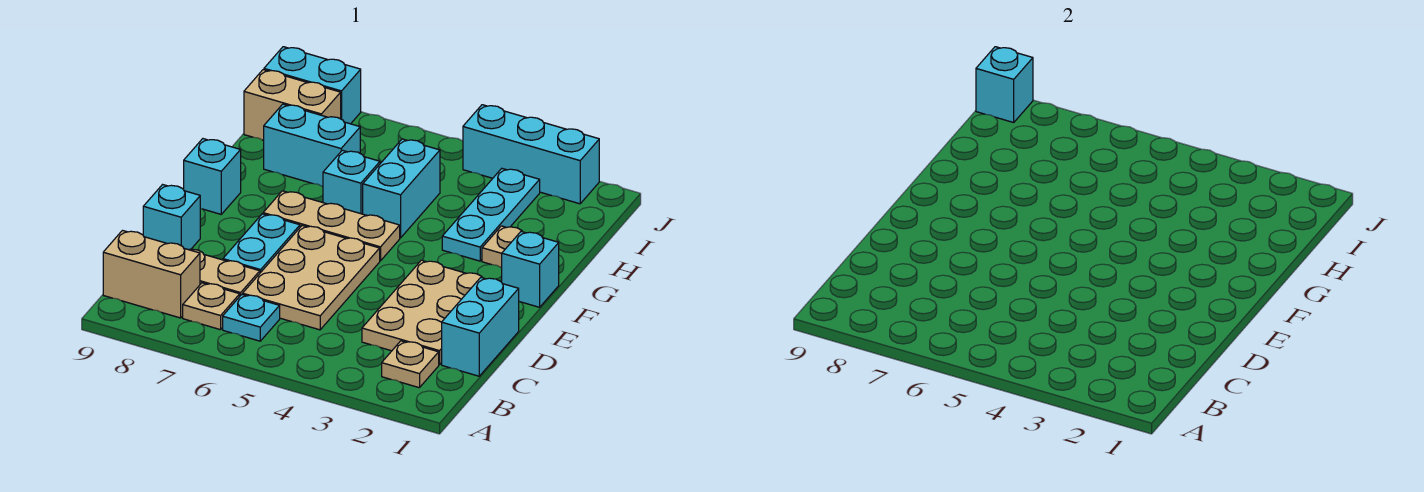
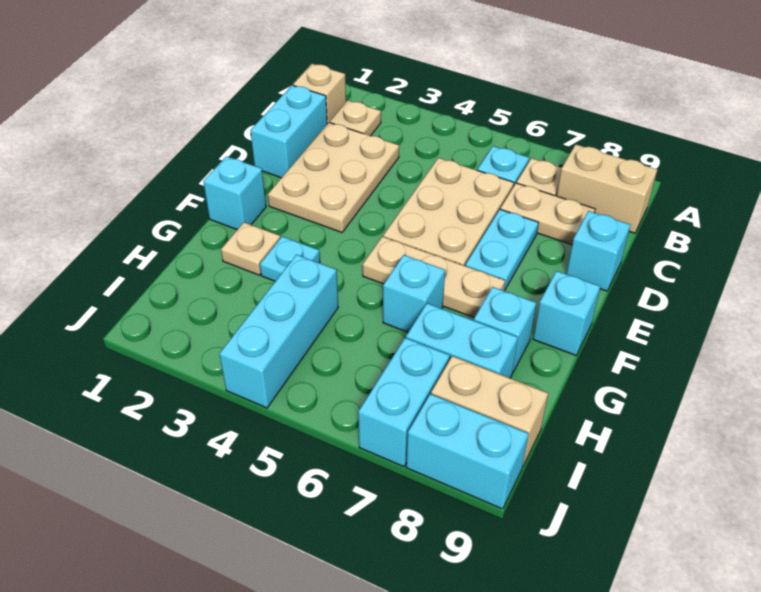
none -> tan 1x1 brick [293,64,346,124]
cyan 1x3 plate [442,169,540,261] -> cyan 1x1 plate [260,236,320,281]
cyan 1x2 brick [363,139,440,238] -> cyan 1x2 brick moved to [358,338,450,467]
cyan 1x3 brick [463,105,599,204] -> cyan 1x3 brick turned to [219,255,338,408]
cyan 1x1 brick [976,47,1033,122] -> cyan 1x1 brick moved to [474,287,536,372]

